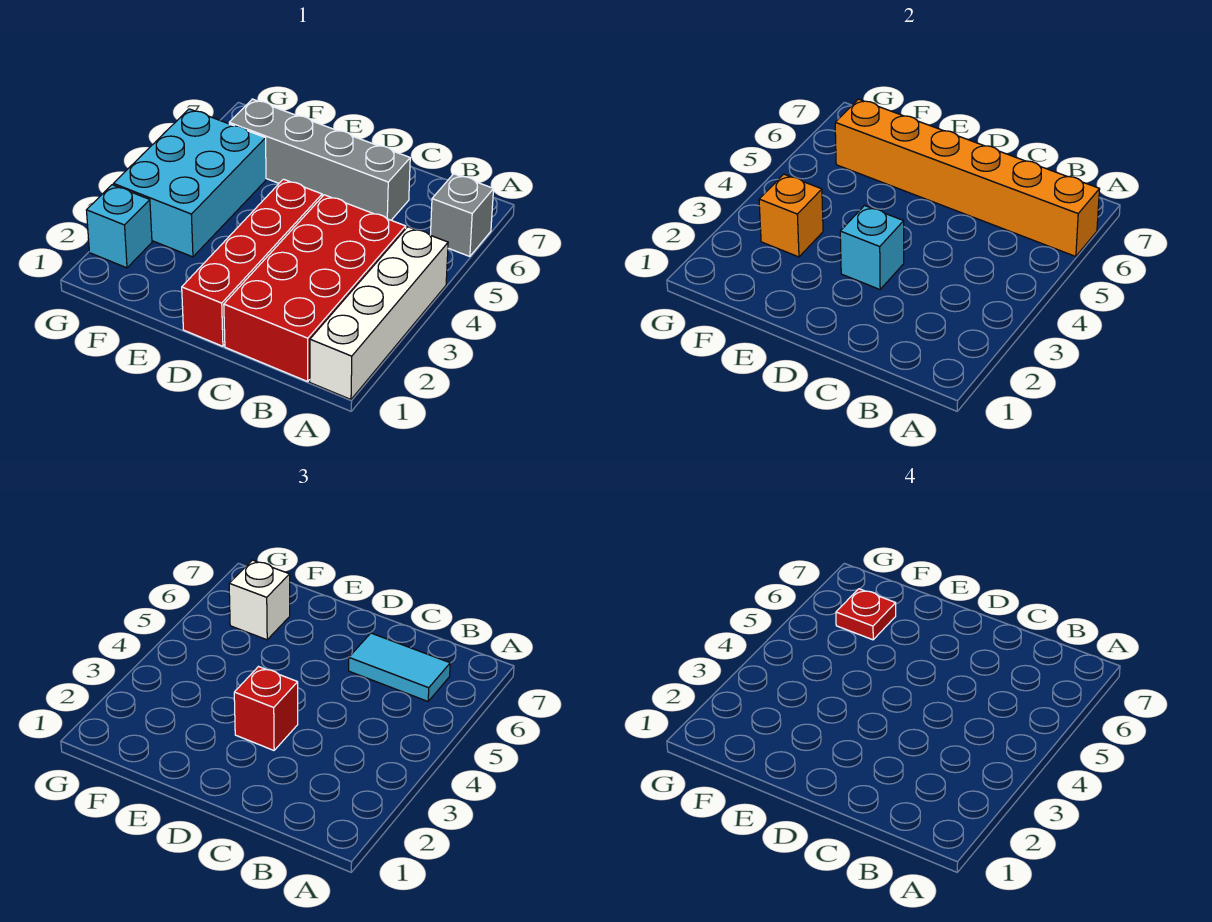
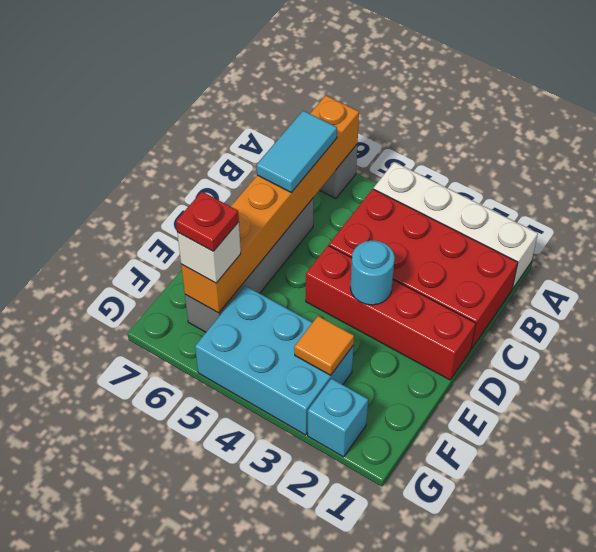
cyan 1x1 brick [840,206,904,289] -> cyan 1x1 round brick [350,240,395,305]
red 1x1 brick [234,667,298,750] -> none
orange 1x1 brick [759,174,823,257] -> orange 1x1 tile [294,316,354,375]

